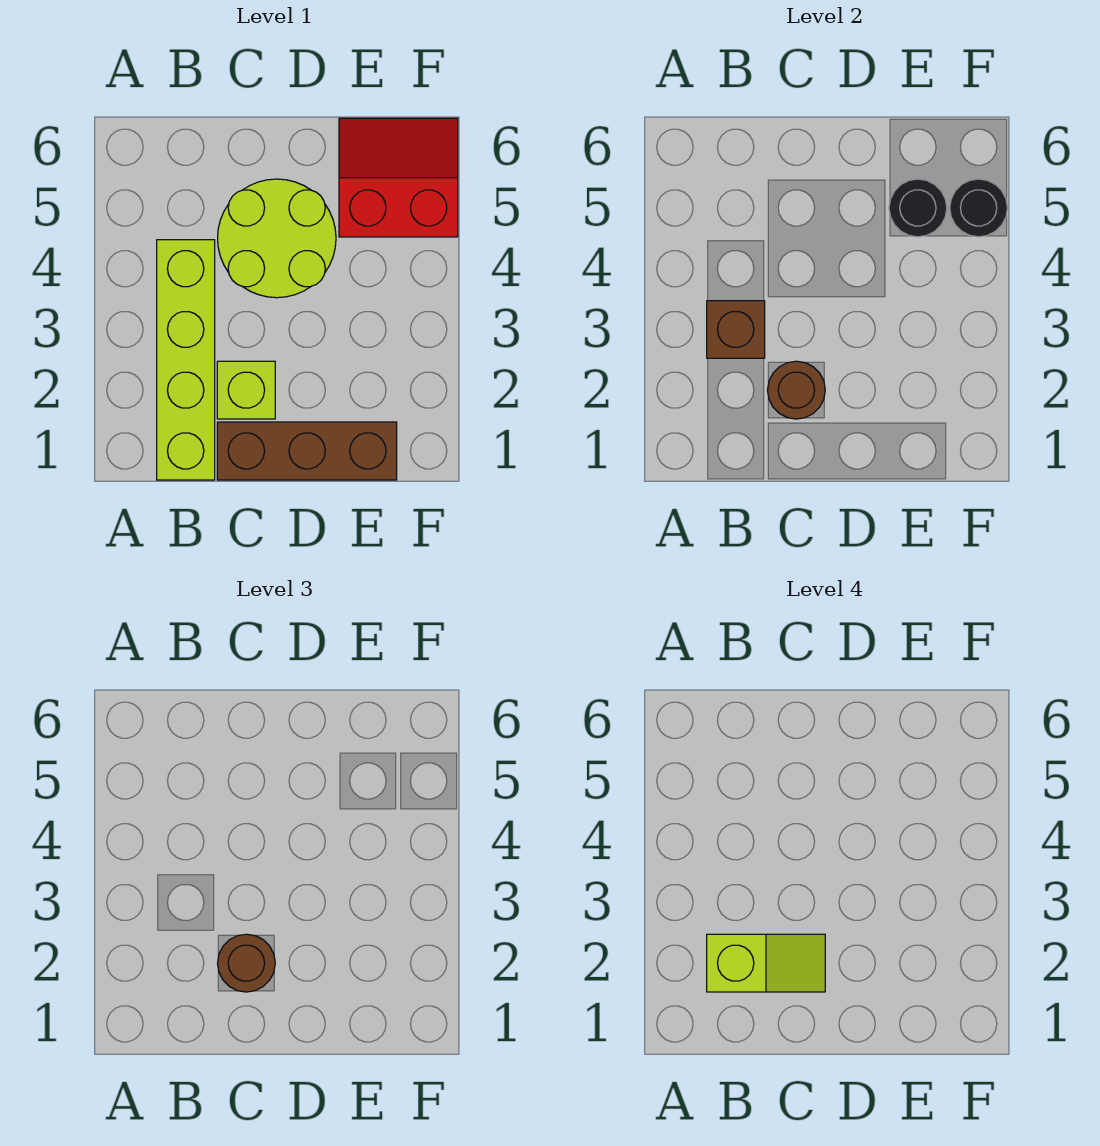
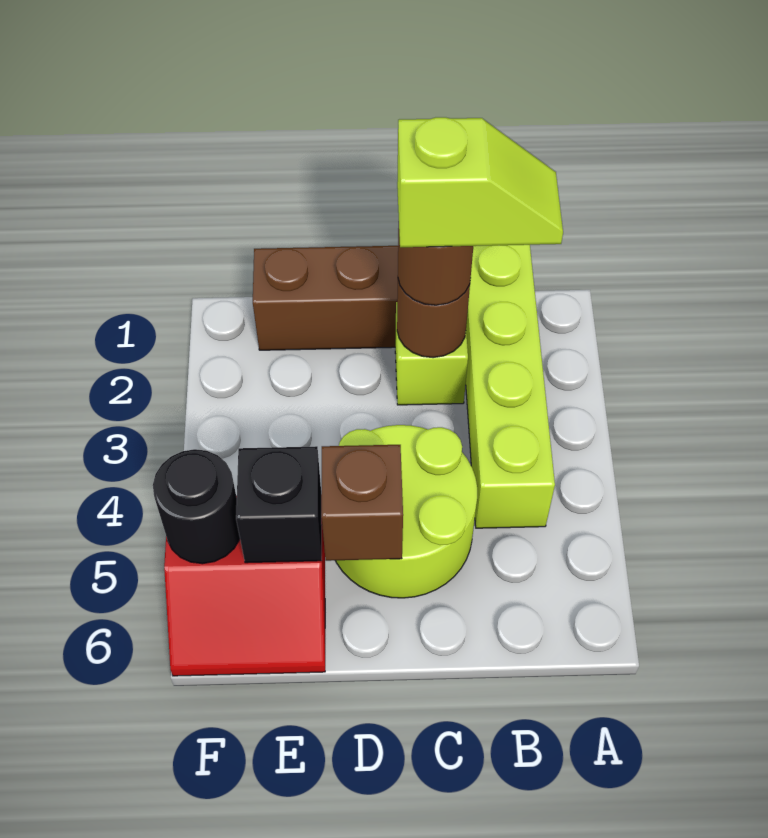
lime 1x2 slope [707,934,825,992] -> lime 1x2 slope turned to [397,117,563,247]
brown 1x1 brick [707,301,765,358] -> brown 1x1 brick moved to [321,445,403,561]
black 1x1 round brick [889,179,947,237] -> black 1x1 brick [236,446,322,563]

